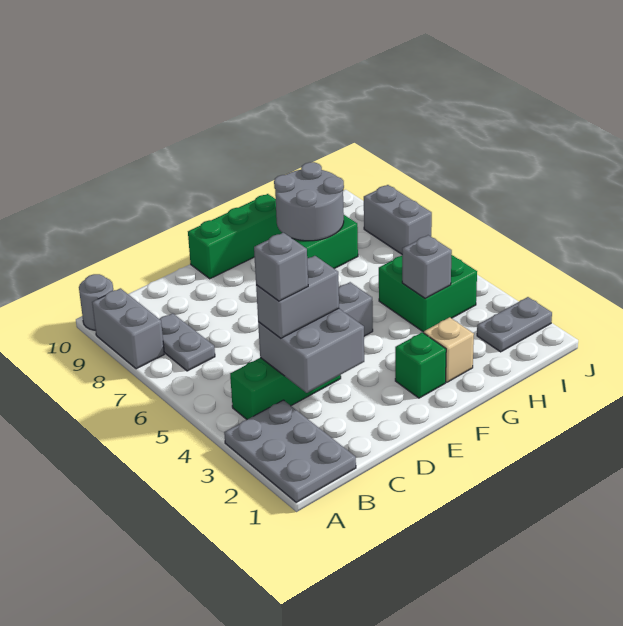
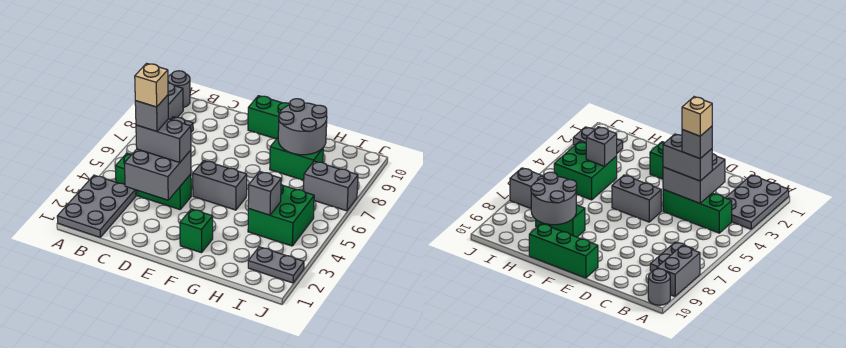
tan 1x1 brick [424,317,474,382] -> tan 1x1 brick moved to [135,63,168,107]
grey 1x2 brick [364,185,432,254] -> grey 1x2 brick turned to [303,161,358,211]

